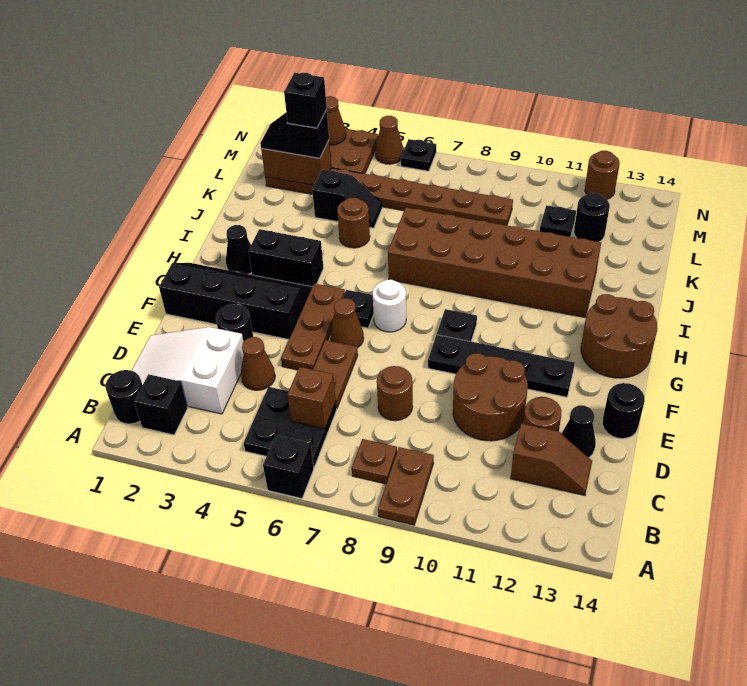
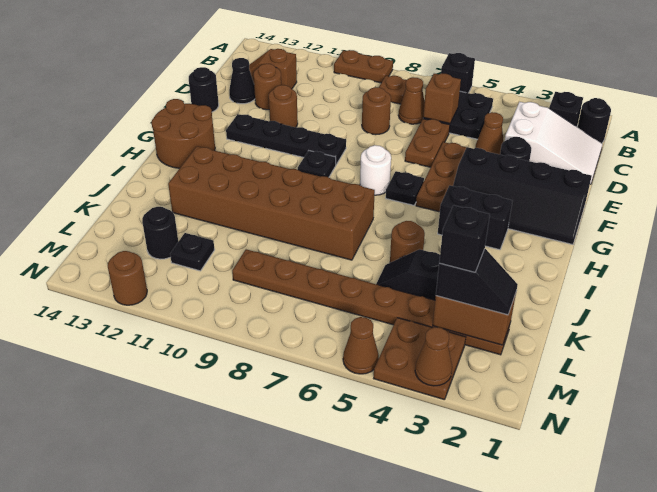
brown 1x2 plate [378,447,434,525] -> brown 1x2 plate turned to [334,50,393,83]
brown 2x2 round brick [453,353,528,441] -> brown 1x1 round brick [269,85,298,127]
brown 1x1 cone [330,298,364,348] -> brown 1x1 cone moved to [398,77,425,124]
black 1x1 cone [226,225,252,274] -> none
black 1x1 plate [401,139,436,171] -> none

